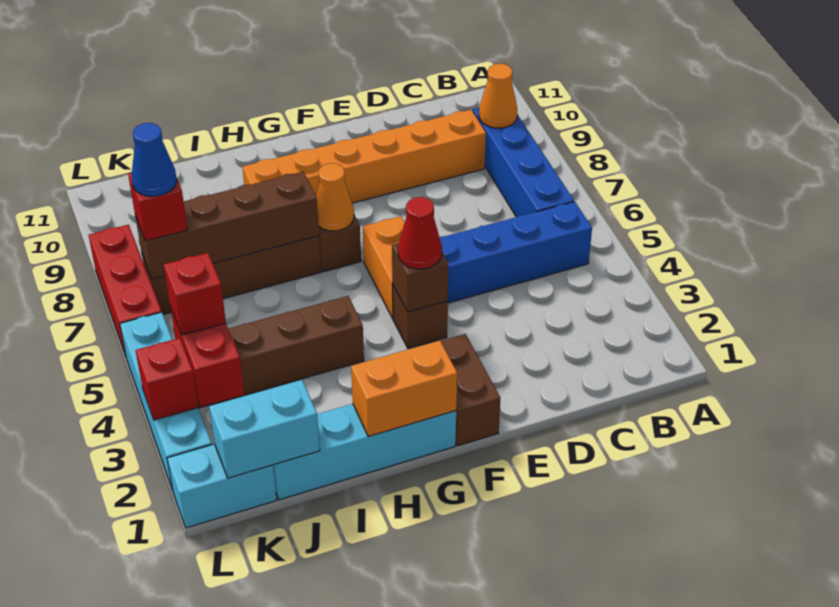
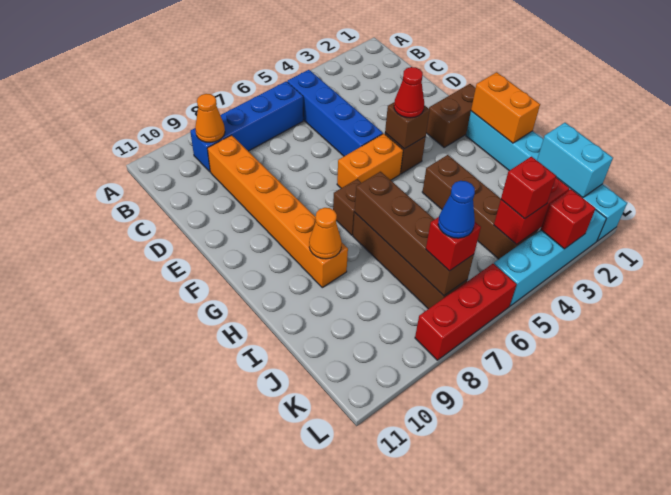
orange 1x1 cone [316,163,354,231] -> orange 1x1 cone moved to [309,208,342,259]

